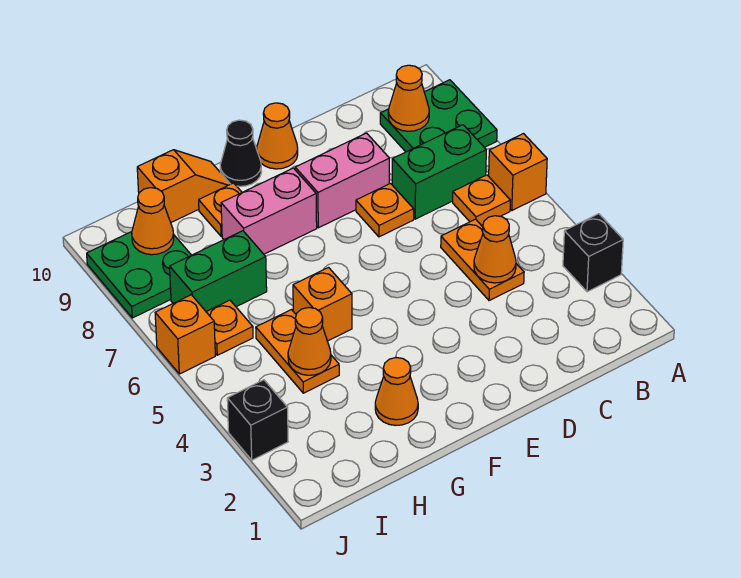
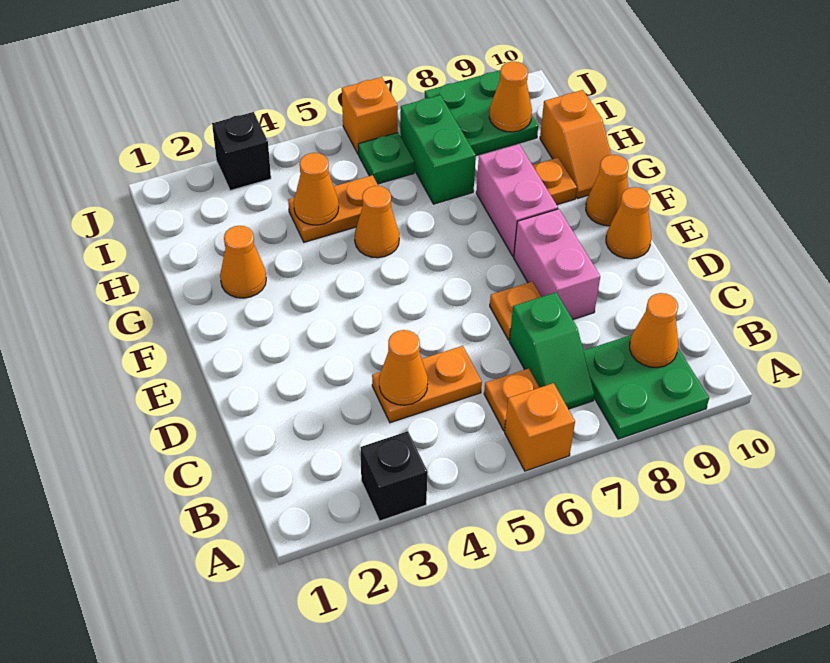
green 1x2 brick [392,125,486,219] -> green 1x2 slope [509,292,594,409]
black 1x1 cone [220,120,262,186] -> orange 1x1 cone [586,155,629,226]
orange 1x1 brick [293,268,352,341] -> orange 1x1 cone [355,186,399,258]
orange 1x1 plate [206,300,253,355] -> green 1x1 plate [358,133,414,184]

